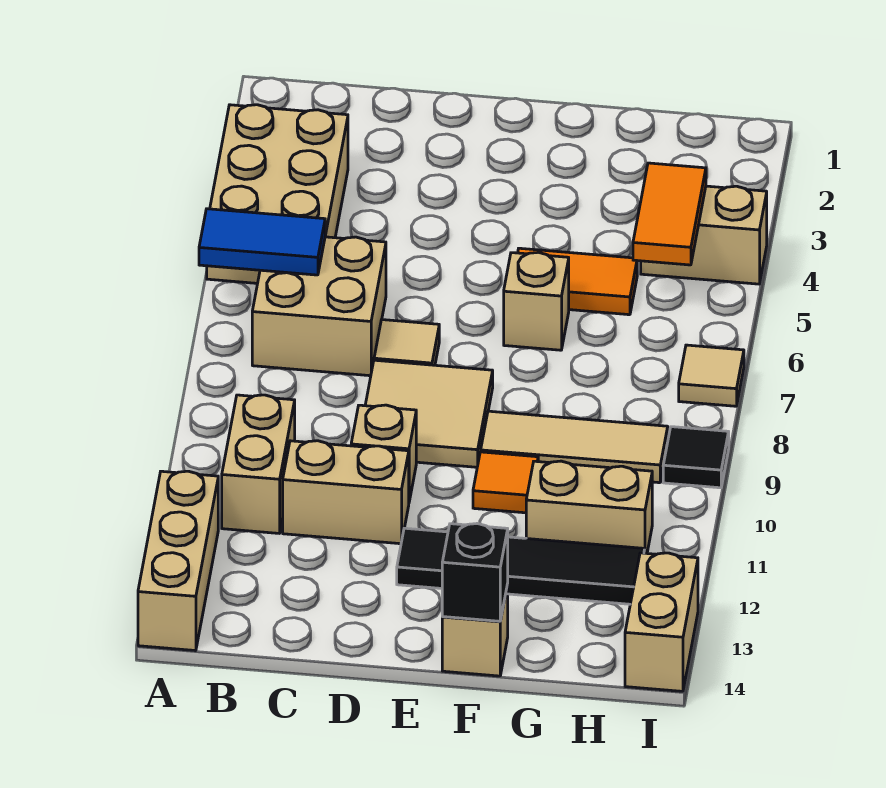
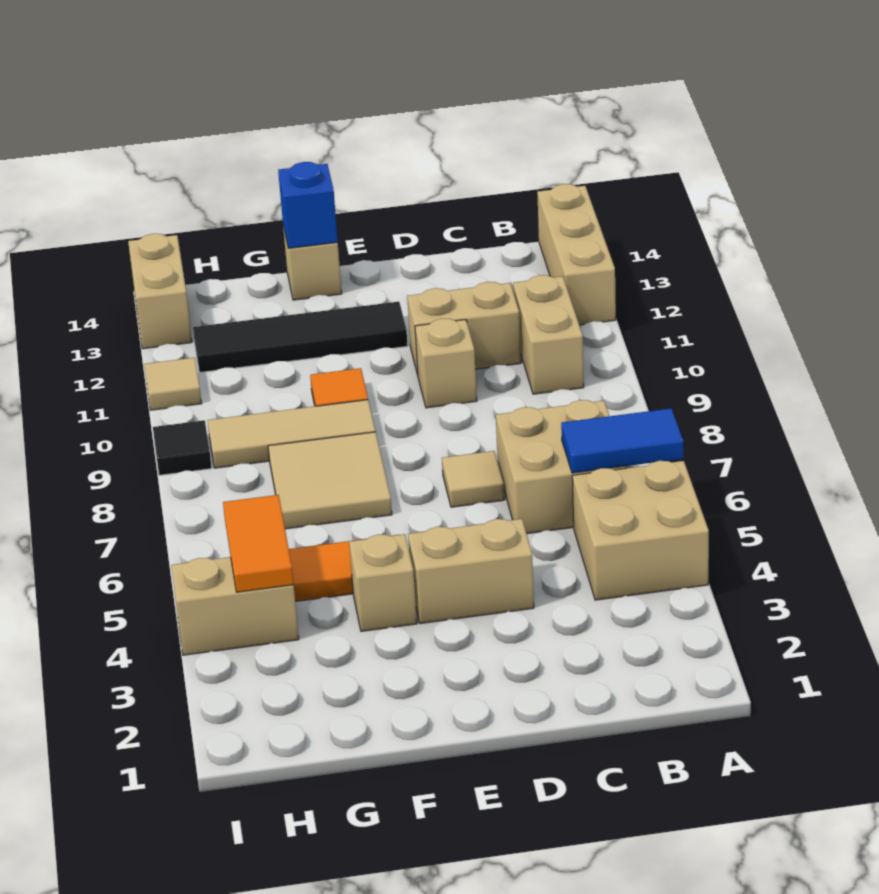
tan 2x3 brick [207,105,348,283] -> tan 2x2 brick [572,461,709,600]
tan 2x2 tile [365,360,493,467] -> tan 2x2 tile moved to [268,432,392,529]
tan 1x1 brick [504,252,569,350] -> tan 1x1 brick moved to [349,534,417,631]
black 1x1 brick [442,524,508,621] -> blue 1x1 brick [278,162,338,248]
tan 1x2 brick [526,461,652,553] -> tan 1x2 brick moved to [408,519,534,624]
tan 1x1 tile [679,345,744,406] -> tan 1x1 tile moved to [144,358,202,410]

